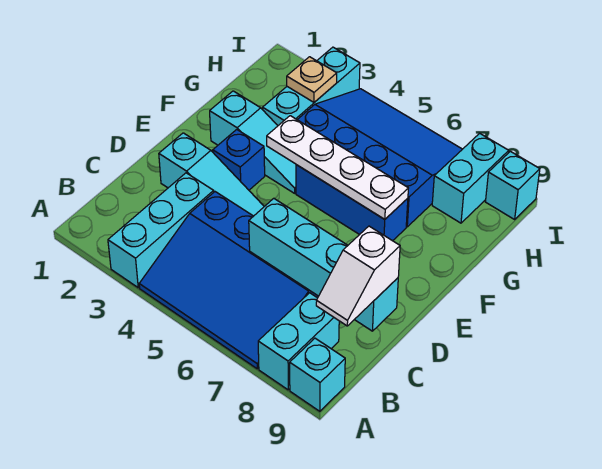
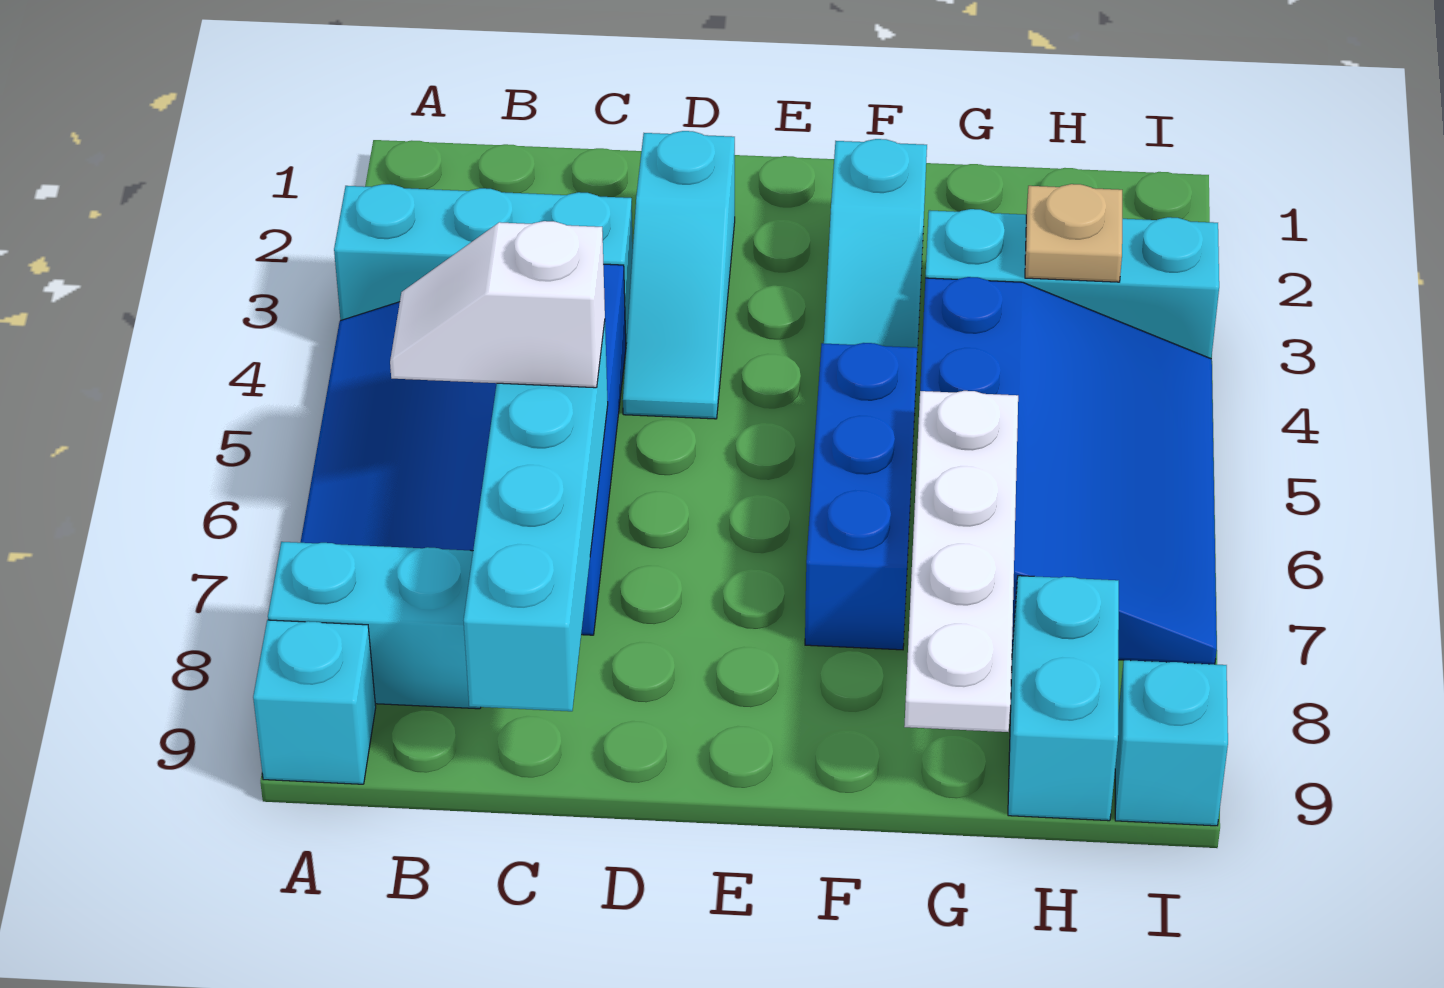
white 1x2 slope [316,226,400,326] -> white 1x2 slope moved to [390,221,605,388]
blue 1x1 brick [213,130,265,190] -> none
white 1x4 plate [267,116,408,220] -> white 1x4 plate moved to [904,391,1018,732]
cyan 1x2 brick [432,133,509,223] -> cyan 1x2 brick turned to [1008,576,1119,821]

